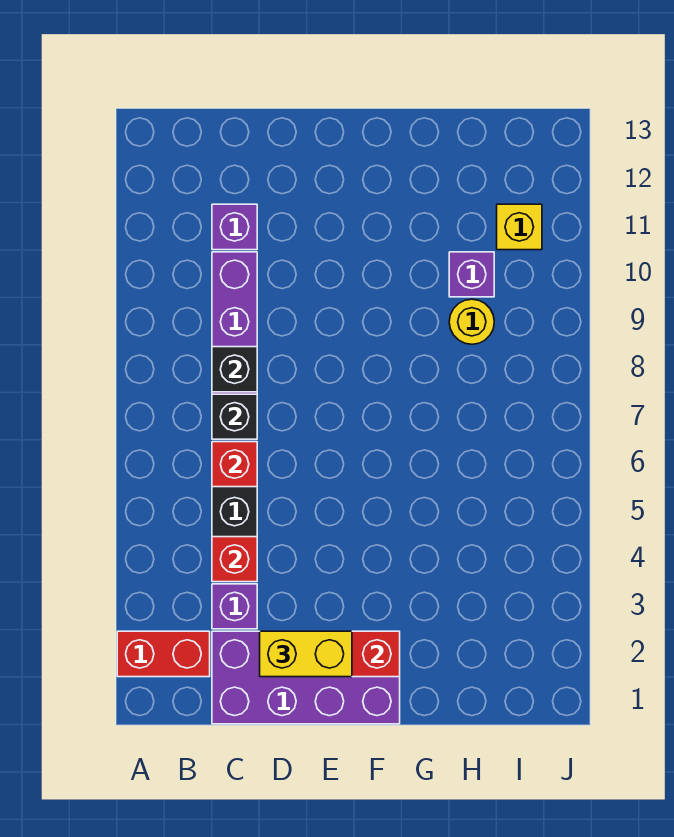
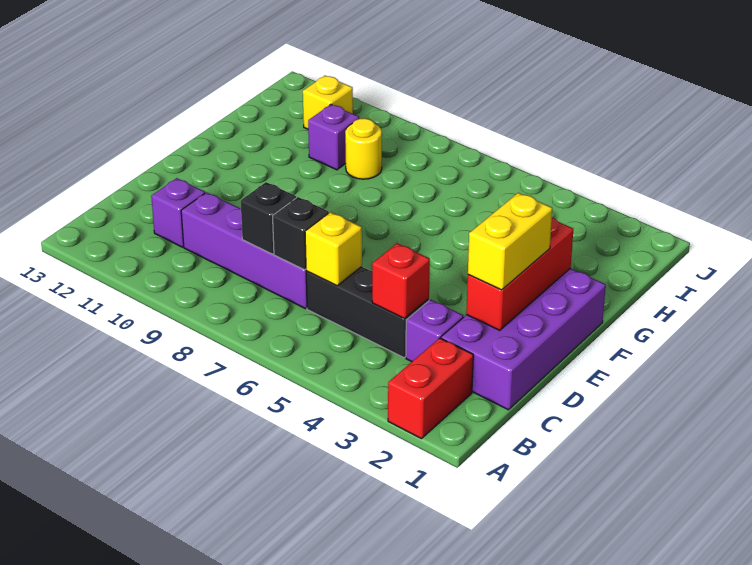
red 1x1 brick [212,442,257,487] -> yellow 1x1 brick [305,212,362,286]

